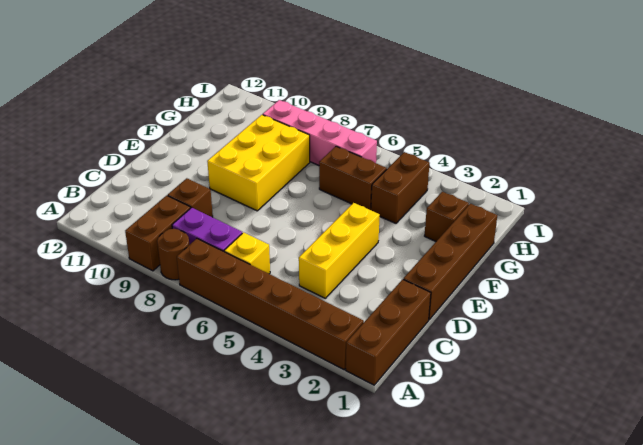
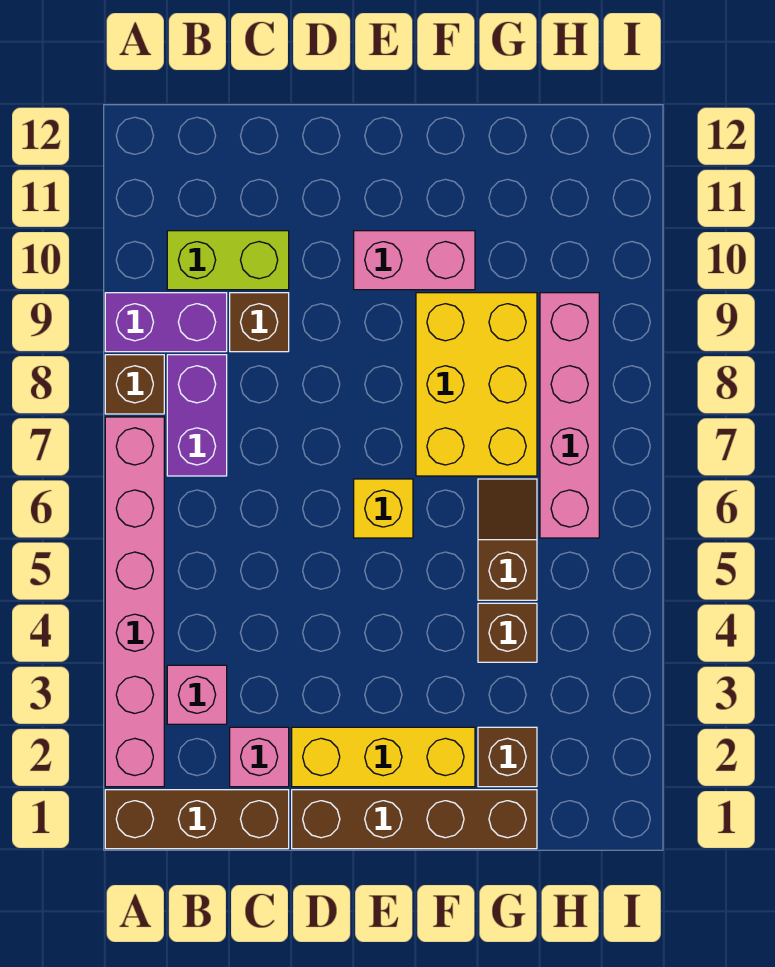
brown 1x6 brick [177,239,364,370] -> pink 1x6 brick [105,417,164,787]
brown 1x1 round brick [157,229,189,280] -> brown 1x1 brick [105,355,164,414]
brown 1x2 brick [125,196,191,271] -> purple 1x2 brick [105,293,227,352]
none -> pink 1x1 brick [167,665,227,724]
yellow 1x1 brick [224,232,270,274] -> yellow 1x1 brick moved to [354,479,413,538]
none -> lime 1x2 brick [167,231,289,290]
none -> pink 1x1 brick [230,727,289,787]
yellow 1x3 brick [299,203,380,298] -> yellow 1x3 brick moved to [292,727,475,787]
yellow 2x3 brick [207,115,310,211] -> yellow 2x3 brick turned to [416,293,537,476]
none -> pink 1x2 brick [354,231,475,290]
brown 1x2 brick [371,152,430,223] -> brown 1x1 brick [478,603,537,662]
brown 1x2 brick [319,146,387,210] -> brown 1x2 slope [478,479,537,600]

